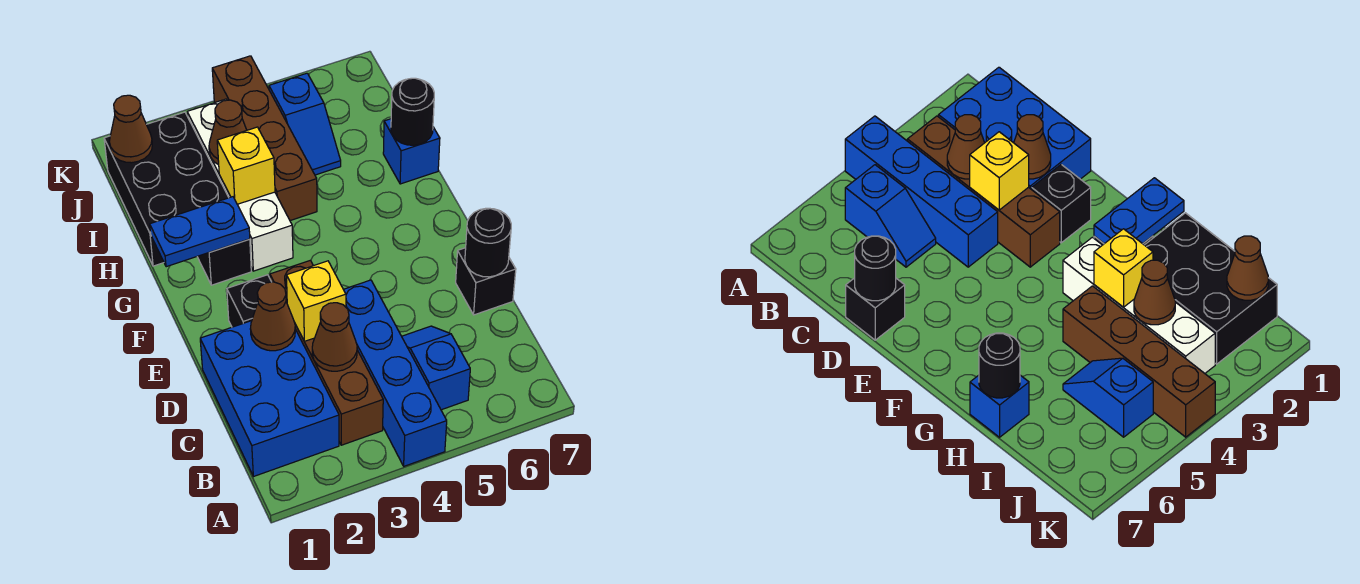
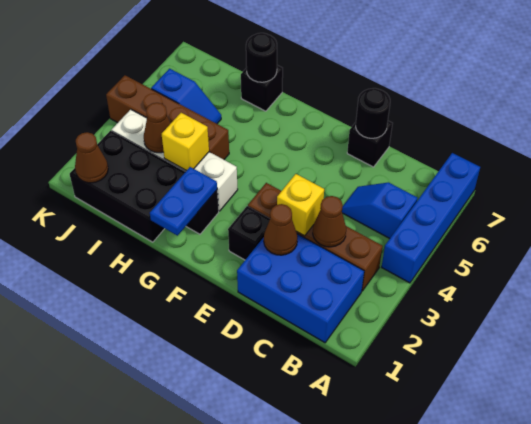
blue 1x4 brick [344,280,447,466] -> blue 1x4 brick turned to [382,153,480,283]
blue 1x1 brick [383,119,440,184] -> black 1x1 brick [241,65,283,111]

